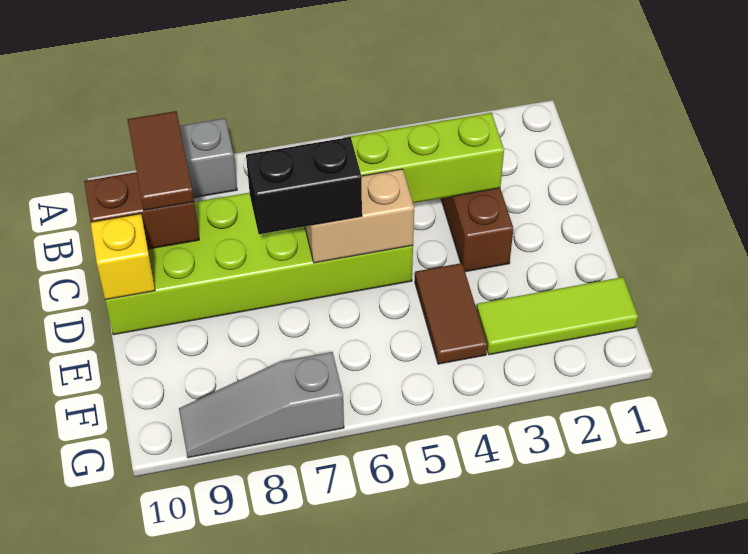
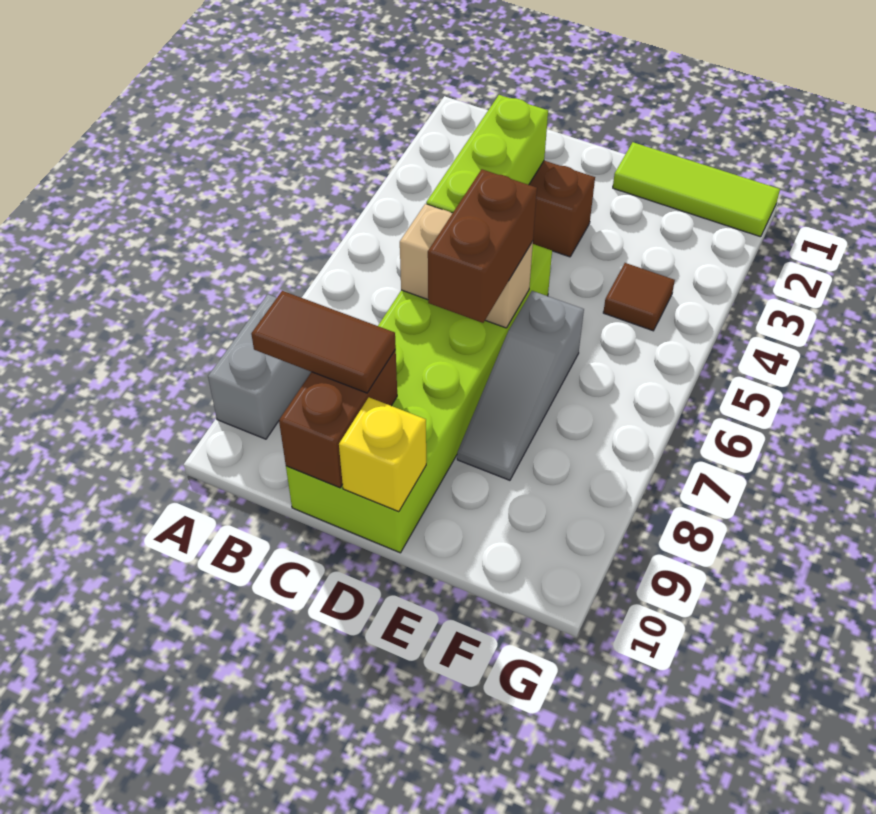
tan 1x2 brick [305,169,414,263] -> tan 1x2 brick turned to [400,204,533,328]
black 1x2 brick [246,137,362,234] -> brown 1x2 brick [428,169,537,323]
brown 1x2 tile [415,263,487,364] -> brown 1x1 tile [603,263,675,331]
lime 1x3 tile [477,277,638,355] -> lime 1x3 tile turned to [613,142,780,237]
grey 1x3 slope [179,352,344,458] -> grey 1x3 slope moved to [457,291,584,480]

